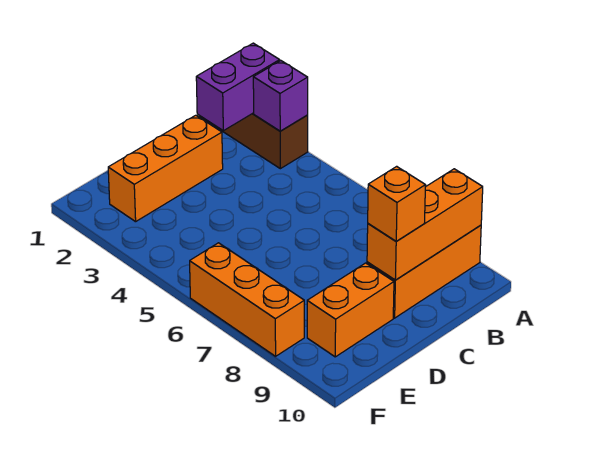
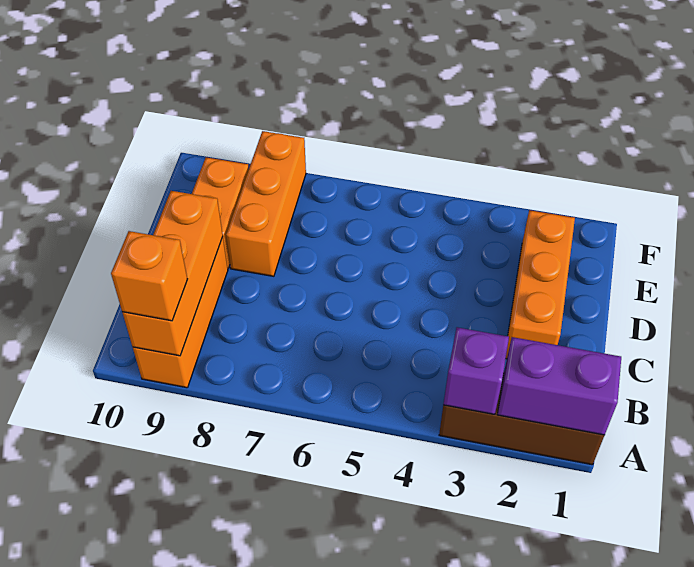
purple 1x2 brick [196,43,280,131] -> purple 1x2 brick turned to [497,337,621,435]
orange 1x1 brick [368,166,426,241] -> orange 1x1 brick moved to [111,231,188,321]
orange 1x3 brick [190,243,304,356] -> orange 1x3 brick turned to [226,131,306,276]

